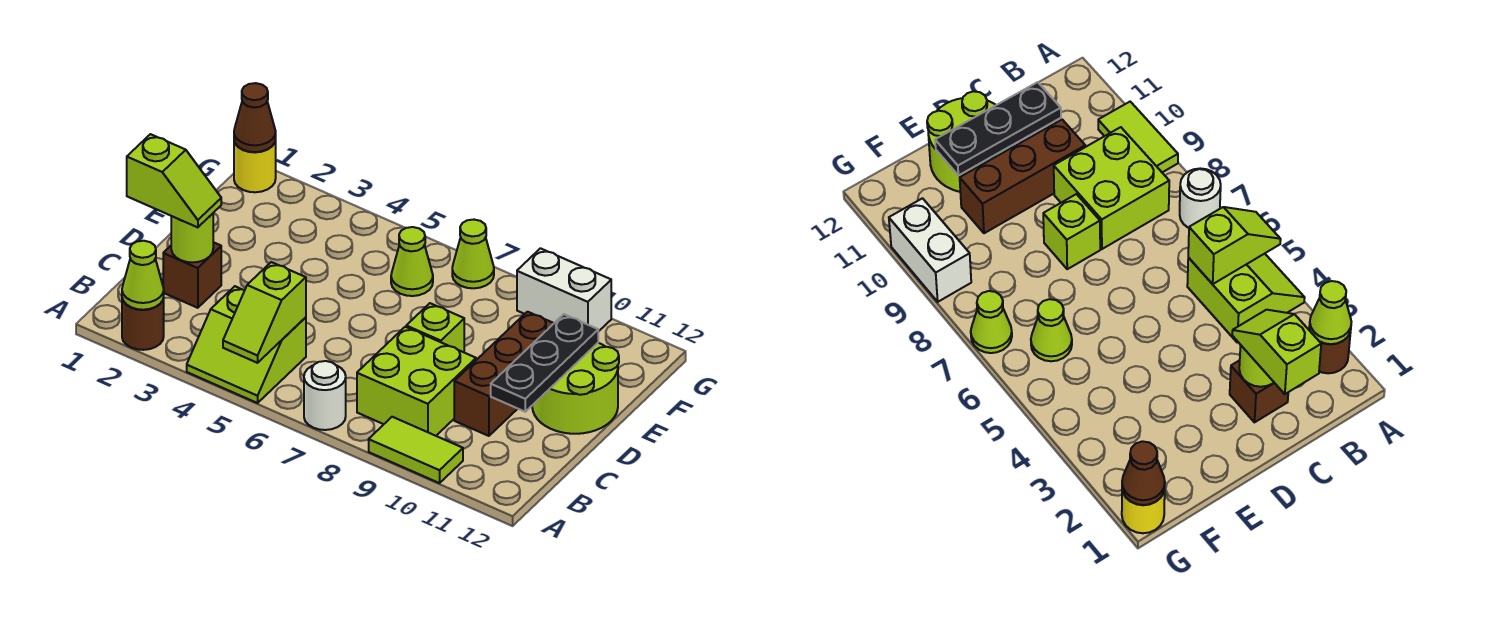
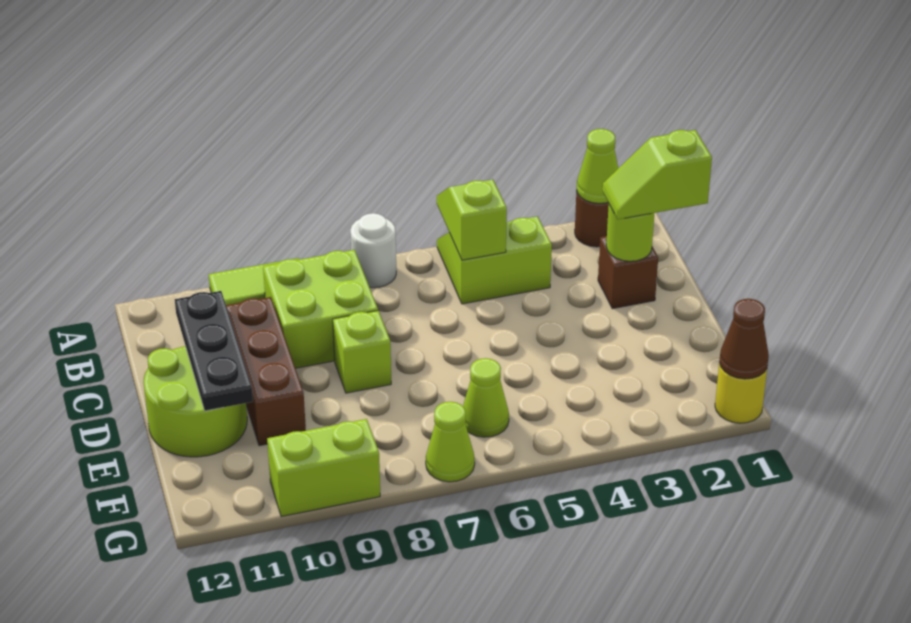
white 1x2 brick [517,248,611,332] -> lime 1x2 brick [267,419,380,517]

